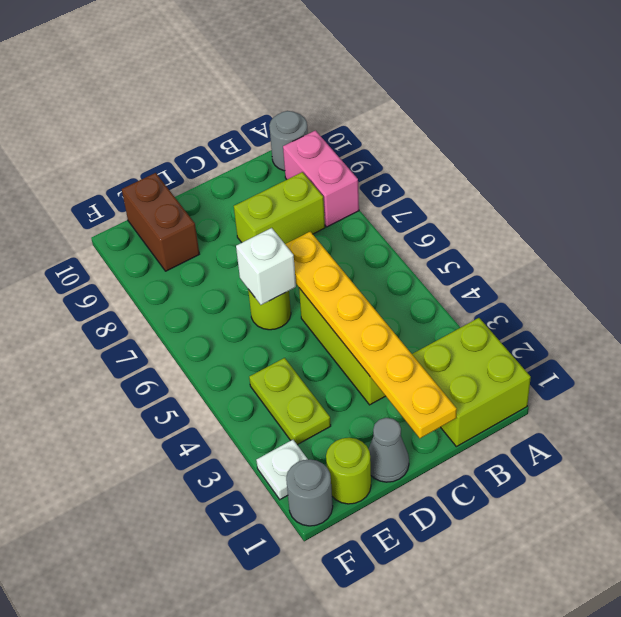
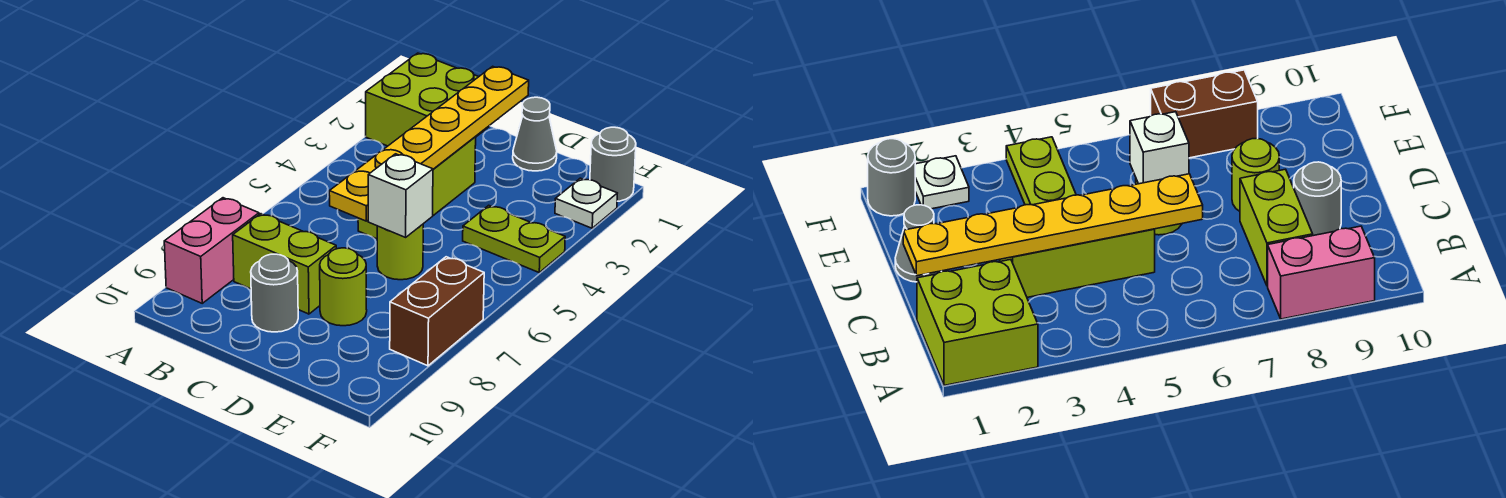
grey 1x1 round brick [269,111,308,171] -> grey 1x1 round brick moved to [251,254,298,332]
lime 1x1 round brick [326,438,371,504] -> lime 1x1 round brick moved to [320,248,367,326]
lime 1x2 plate [249,358,331,445] -> lime 1x2 plate turned to [463,205,565,272]
brown 1x2 brick [122,173,199,271] -> brown 1x2 brick moved to [390,257,484,366]

